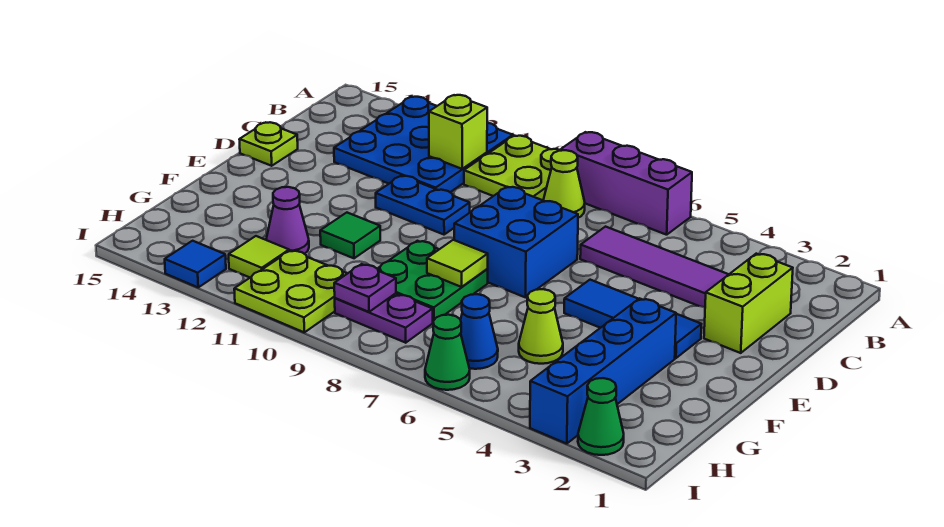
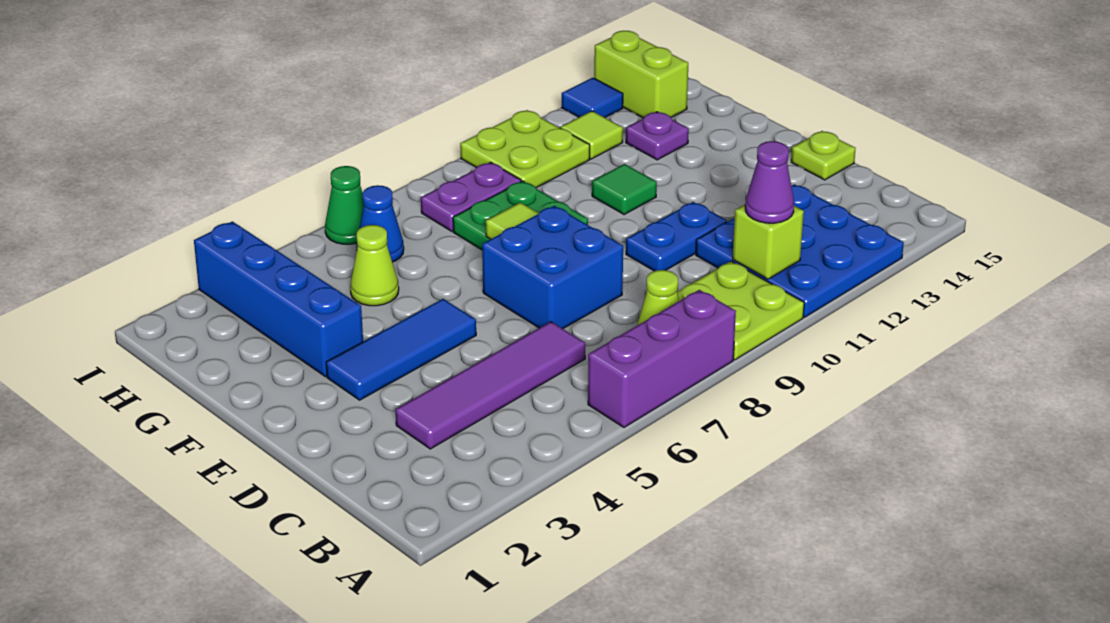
lime 1x2 brick [704,254,793,353] -> lime 1x2 brick moved to [594,31,688,118]
purple 1x1 cone [266,187,309,254] -> purple 1x1 cone moved to [745,141,794,223]
purple 1x1 plate [334,264,396,312] -> purple 1x1 plate moved to [626,112,689,160]
green 1x1 cone [578,378,624,455] -> none

